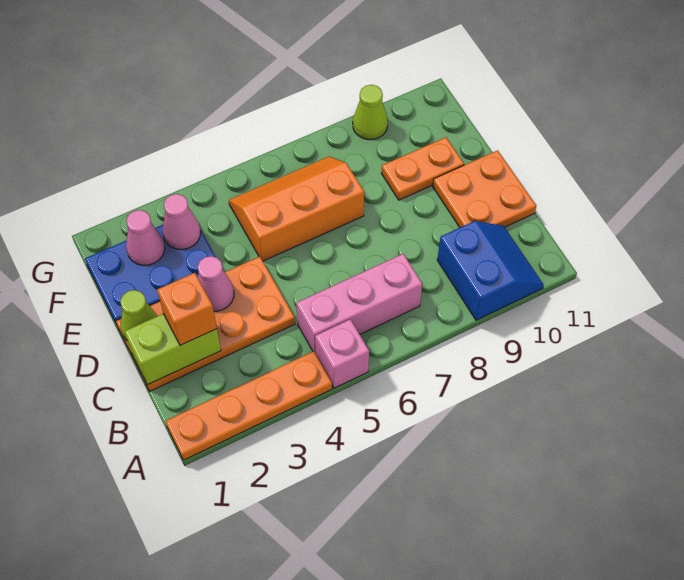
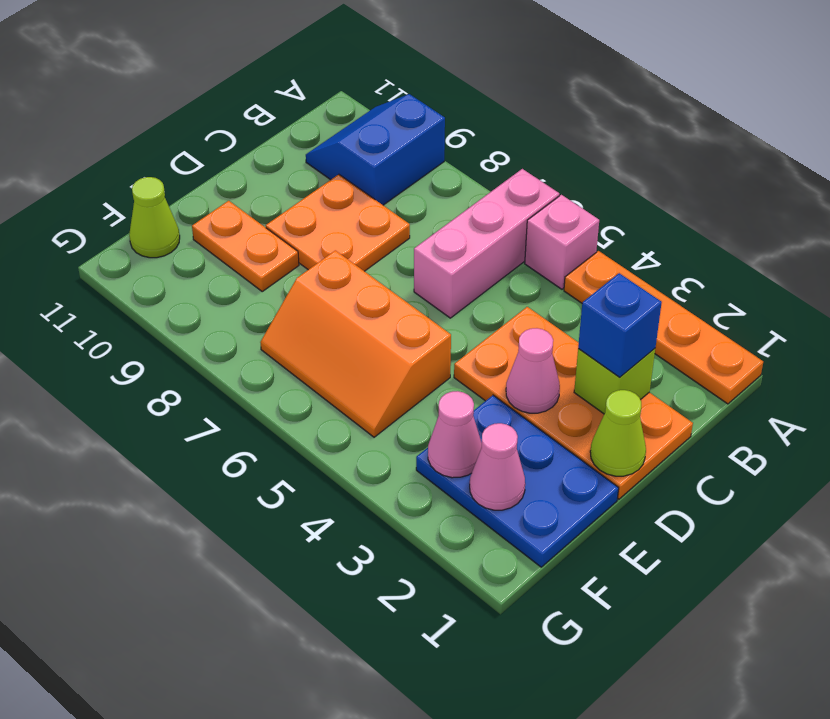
pink 1x3 brick [296,254,422,354] -> pink 1x3 brick turned to [414,169,559,318]
lime 1x2 brick [124,314,221,385] -> lime 1x1 brick [574,349,655,414]
orange 1x1 brick [157,273,217,345] -> blue 1x1 brick [578,273,662,377]
orange 2x2 plate [433,150,536,227] -> orange 2x2 plate moved to [266,174,410,271]
lime 1x1 cone [353,85,388,140] -> lime 1x1 cone moved to [129,177,180,258]

